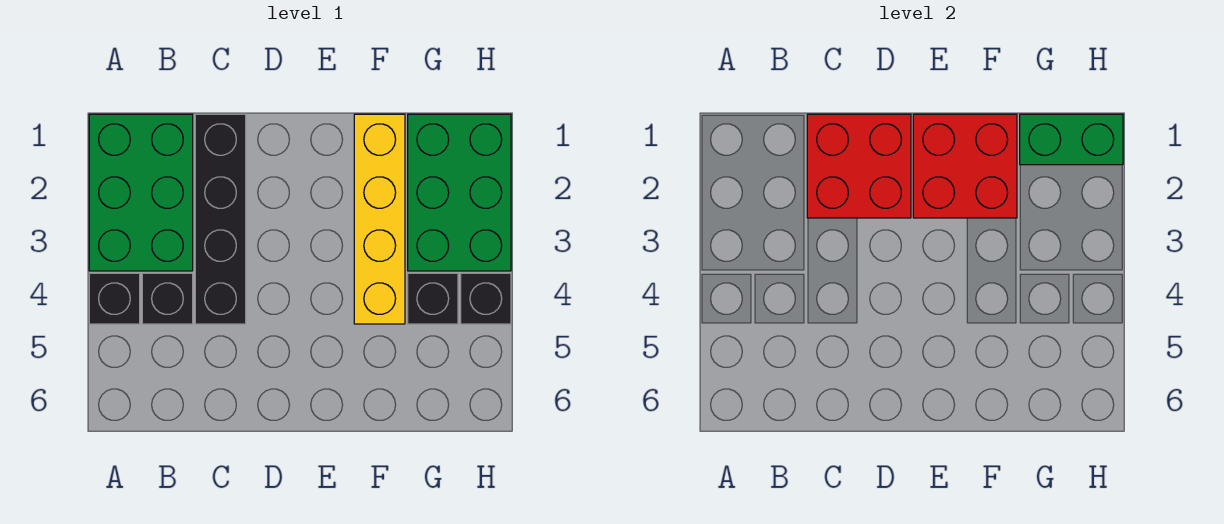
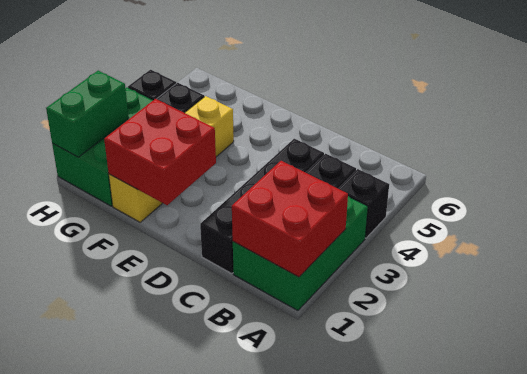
red 2x2 brick [807,114,911,218] -> red 2x2 brick moved to [232,161,348,277]
green 1x2 brick [1020,114,1123,165] -> green 1x2 brick turned to [46,71,129,157]

